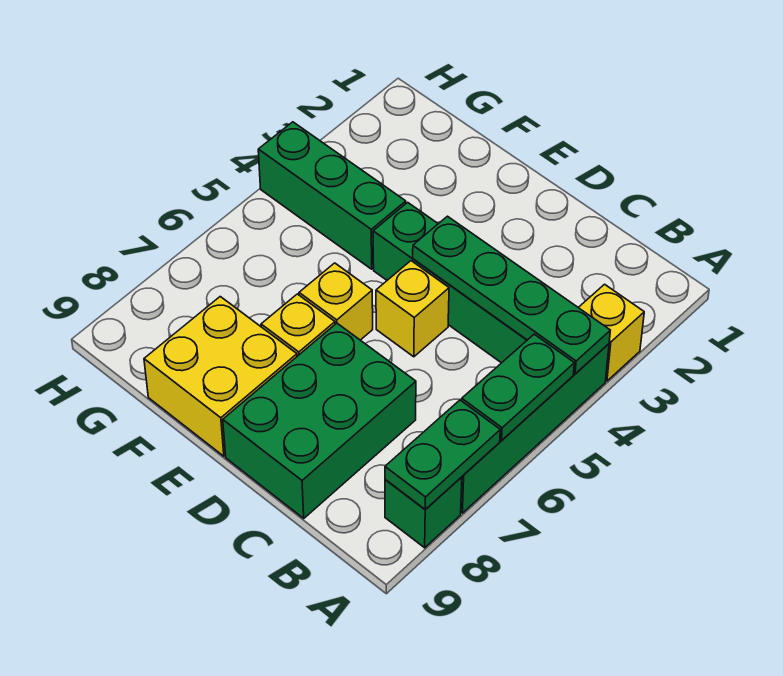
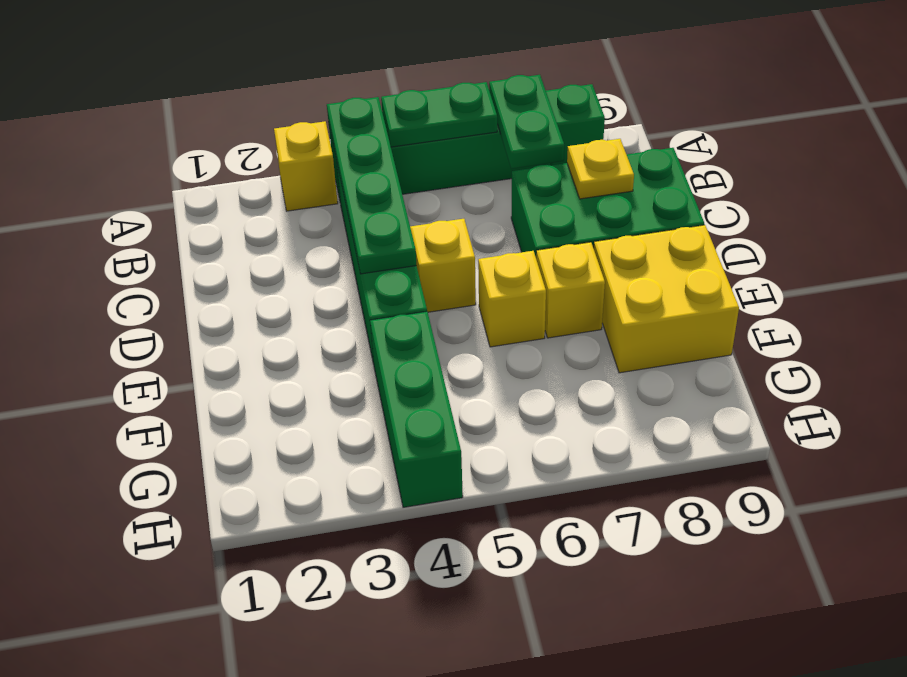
green 1x2 plate [385,400,500,510] -> green 1x2 plate turned to [489,75,564,169]
none -> yellow 1x1 plate [567,139,634,199]

